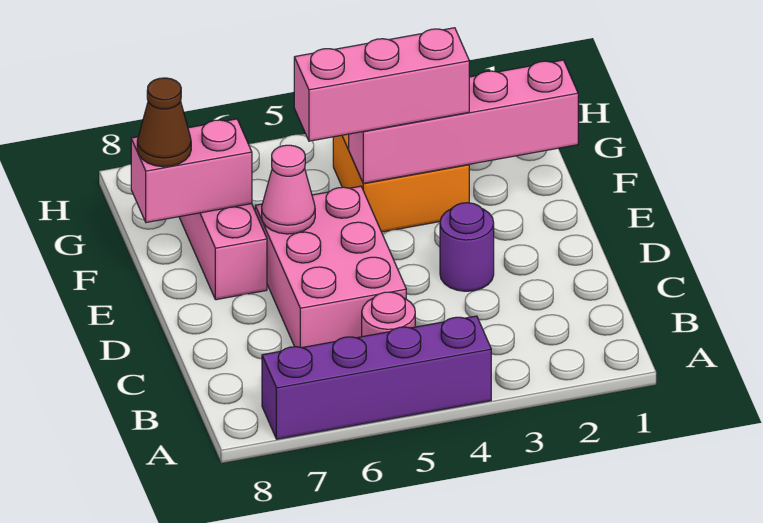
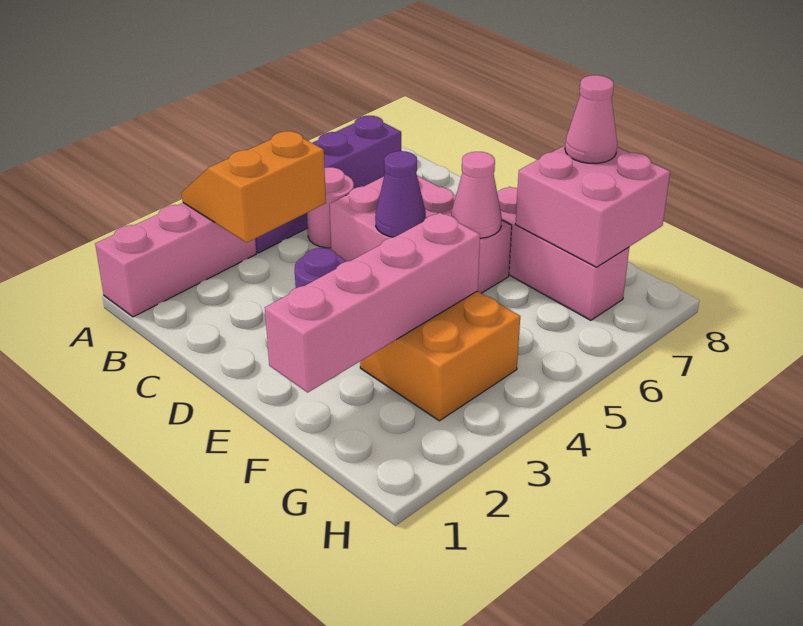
none -> orange 2x2 slope [182,131,326,243]
none -> purple 1x1 cone [375,151,426,237]
pink 1x3 brick [294,28,469,141] -> pink 1x3 brick moved to [95,203,256,317]
pink 1x2 brick [131,119,252,223] -> pink 2x2 brick [515,145,670,267]
brown 1x1 cone [137,78,191,167] -> pink 1x1 cone [565,75,617,163]

